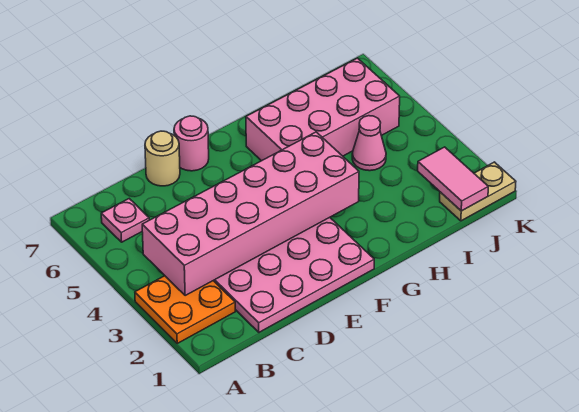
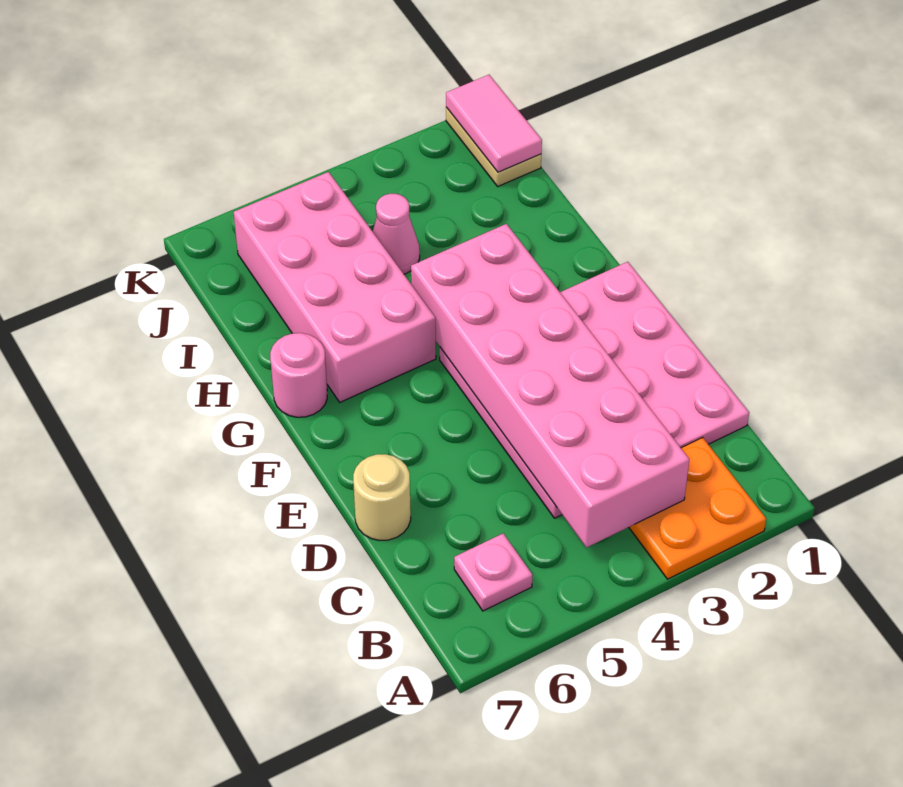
pink 1x1 round brick [174,116,209,171] -> pink 1x1 round brick moved to [270,333,327,417]
pink 1x2 tile [418,147,488,211] -> pink 1x2 tile turned to [446,75,542,172]

